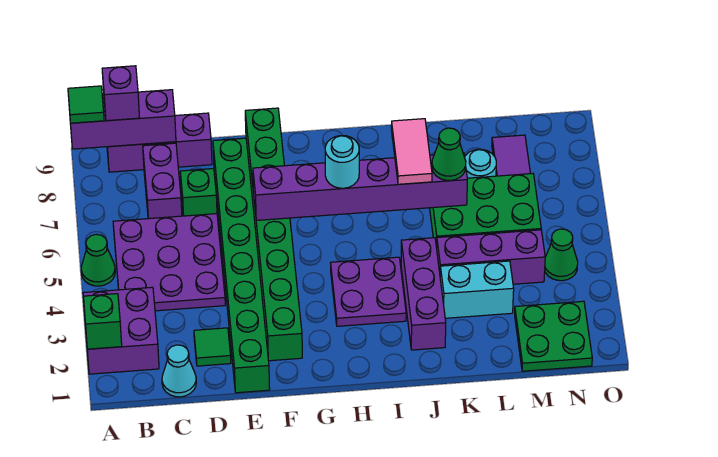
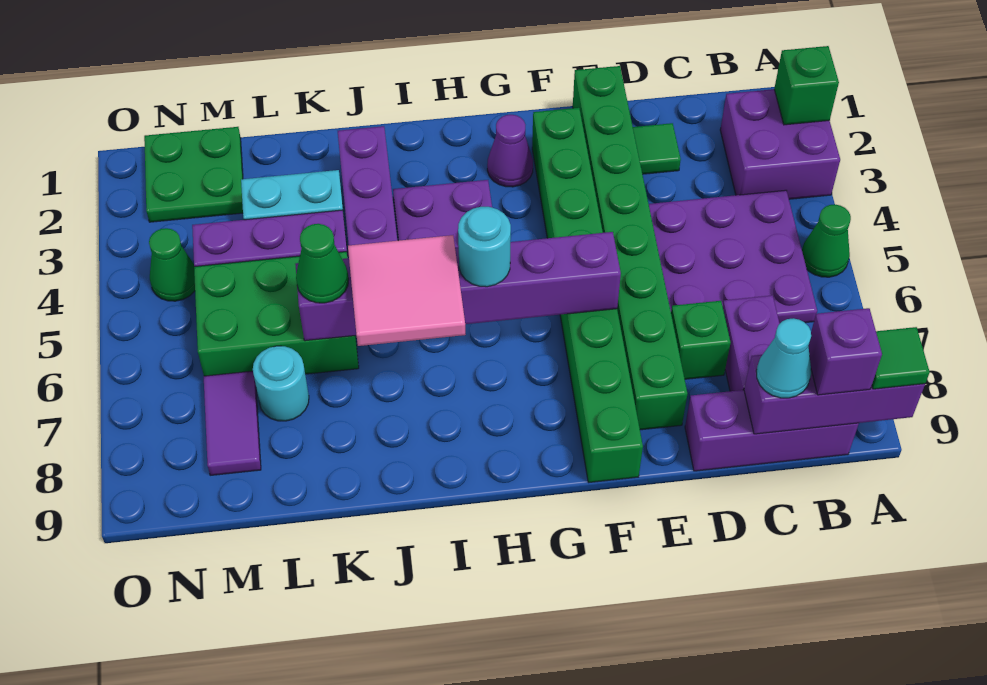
cyan 1x1 cone [162,345,196,397] -> cyan 1x1 cone moved to [757,318,811,398]
none -> purple 1x1 cone [487,115,533,187]
pink 1x2 tile [391,119,432,184] -> pink 2x2 tile [348,235,466,346]

